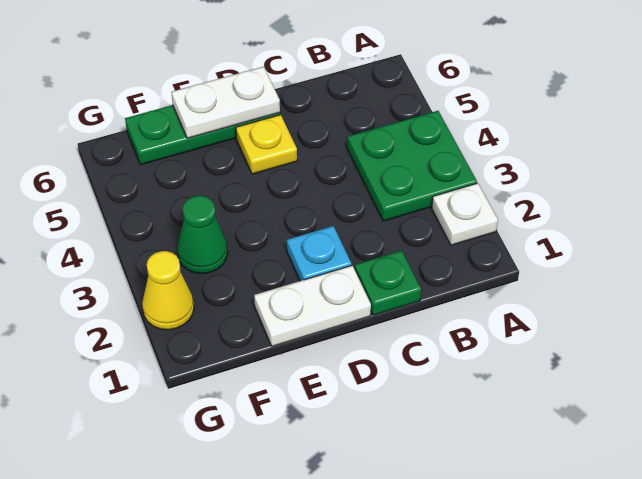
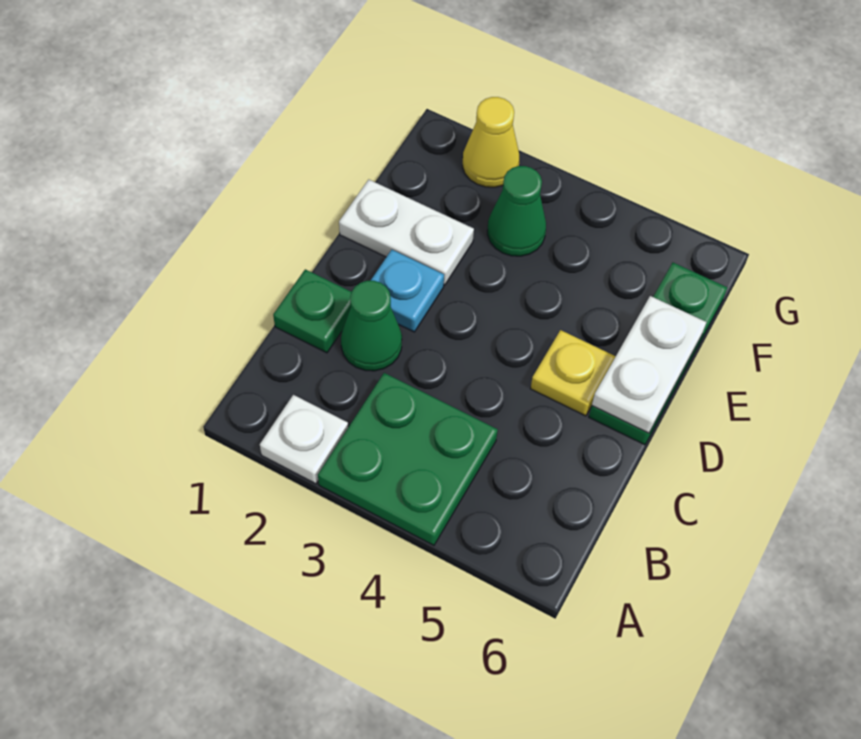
none -> green 1x1 cone [341,281,402,371]
white 1x2 plate [254,266,371,346] -> white 1x2 plate turned to [339,180,474,285]

